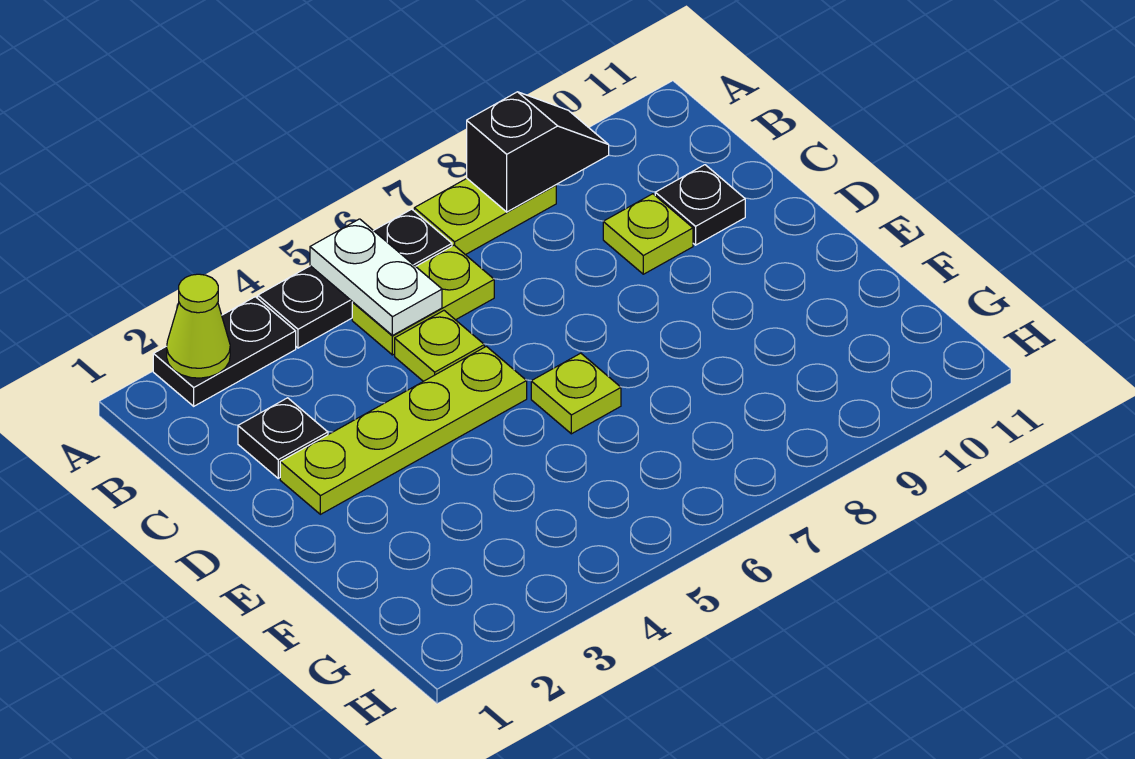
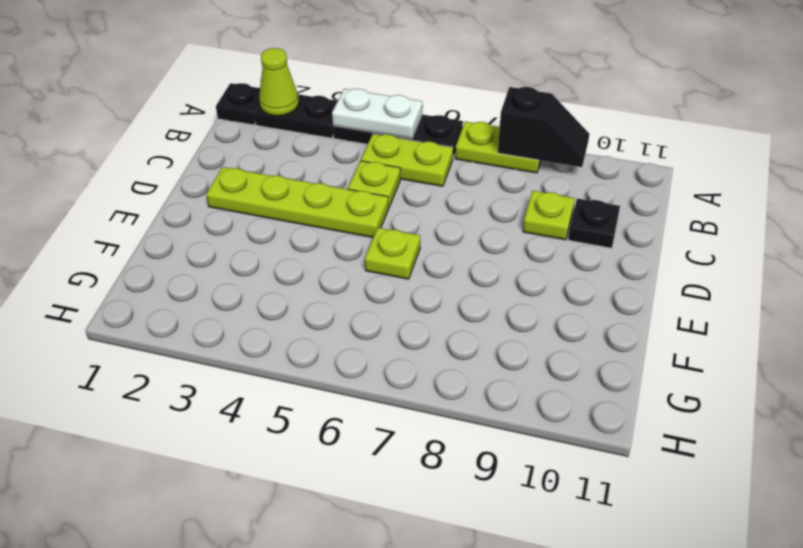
white 1x2 plate [310,219,442,336] -> white 1x2 plate turned to [332,89,422,139]
black 1x1 plate [238,398,328,478] -> black 1x1 plate moved to [216,83,260,125]

